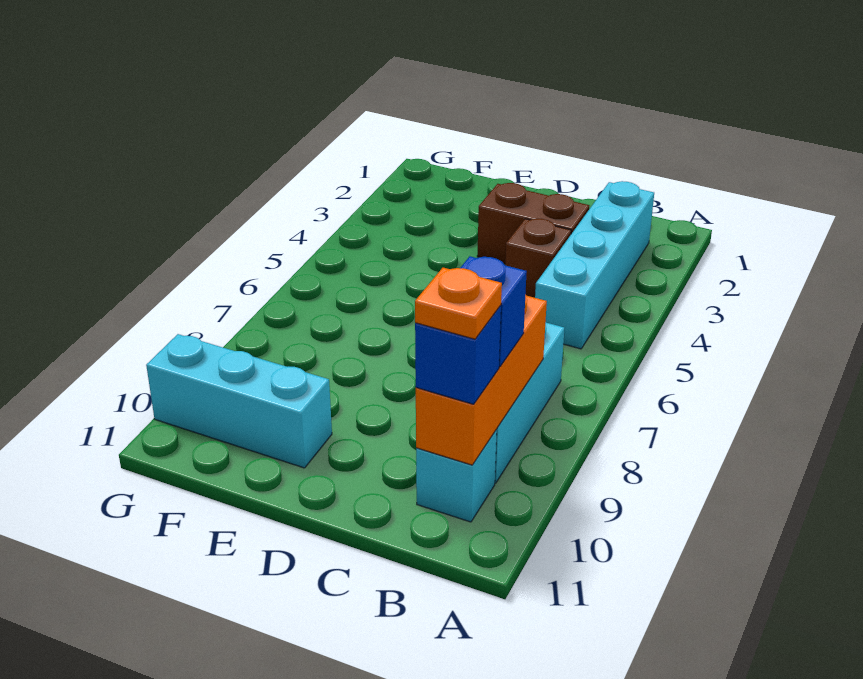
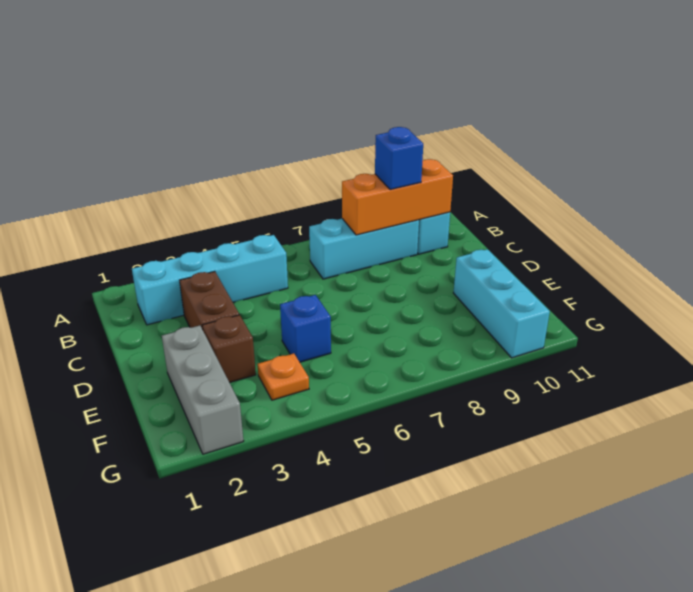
blue 1x1 brick [415,305,501,404] -> blue 1x1 brick moved to [280,295,331,362]
orange 1x1 plate [415,268,502,339] -> orange 1x1 plate moved to [257,353,309,400]
brown 1x1 brick [505,219,571,298] -> brown 1x1 brick moved to [202,315,256,383]
none -> grey 1x3 brick [162,326,243,454]

